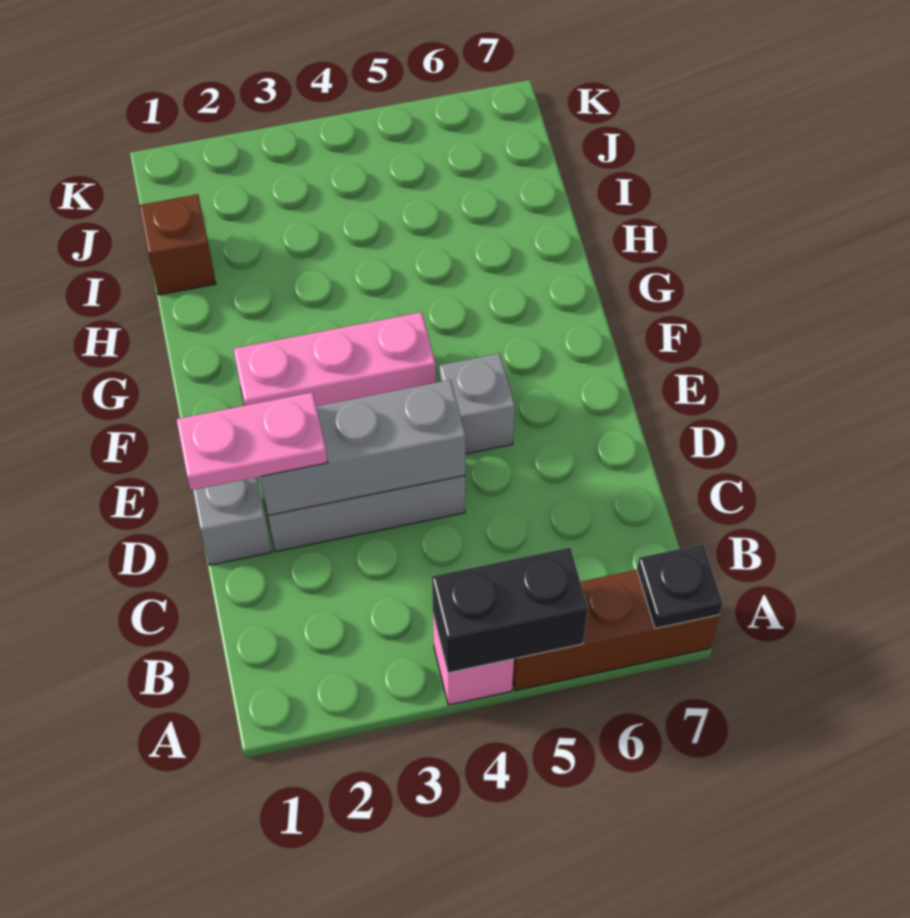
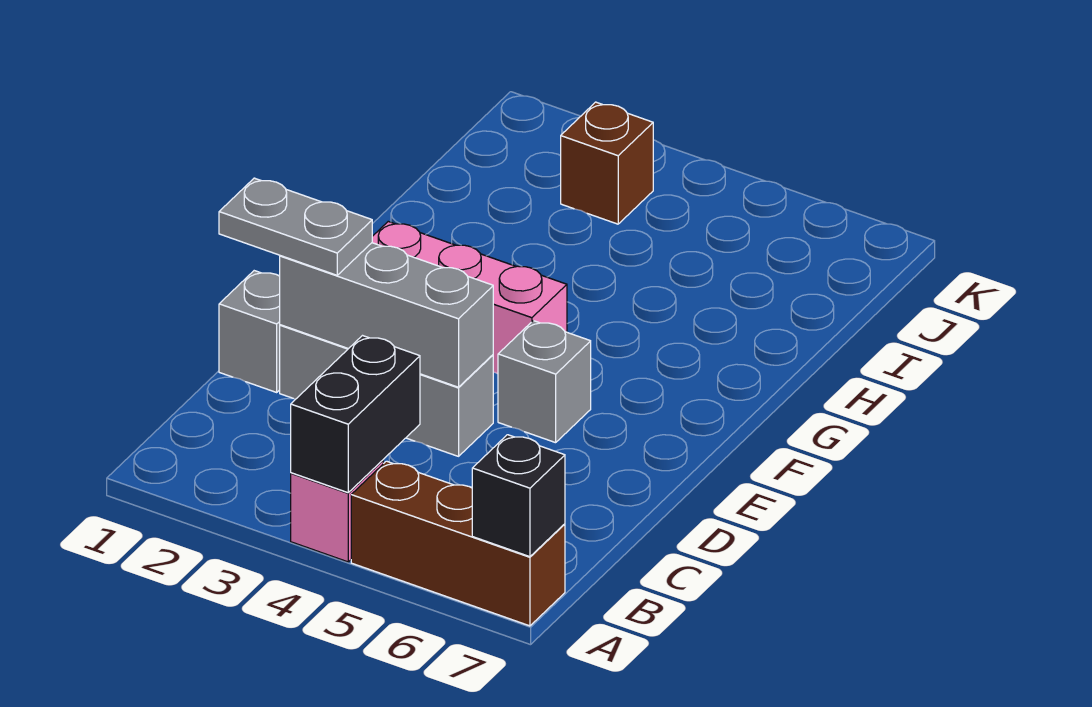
black 1x2 brick [432,548,588,673] -> black 1x2 brick turned to [291,336,420,493]
black 1x1 plate [637,544,723,629] -> black 1x1 brick [472,435,565,557]
pink 1x2 plate [176,392,328,490] -> grey 1x2 plate [219,178,372,275]
brown 1x1 brick [139,194,216,295] -> brown 1x1 brick moved to [561,102,653,224]

